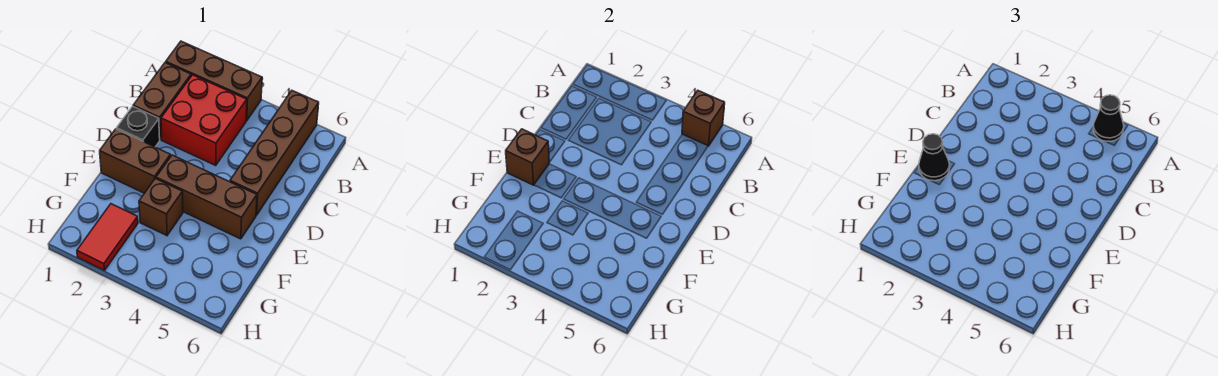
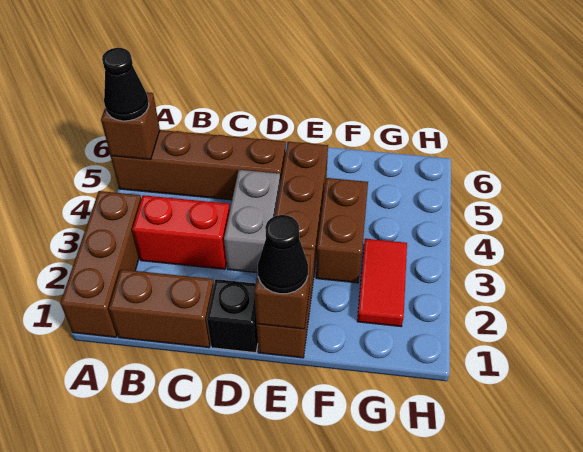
red 2x2 brick [161,75,247,165] -> red 1x2 brick [132,195,230,269]
none -> grey 1x2 brick [224,170,280,273]
brown 1x1 brick [139,178,183,236] -> brown 1x2 brick [316,178,368,283]
red 1x2 tile [77,204,138,270] -> red 1x2 tile turned to [357,239,407,326]

